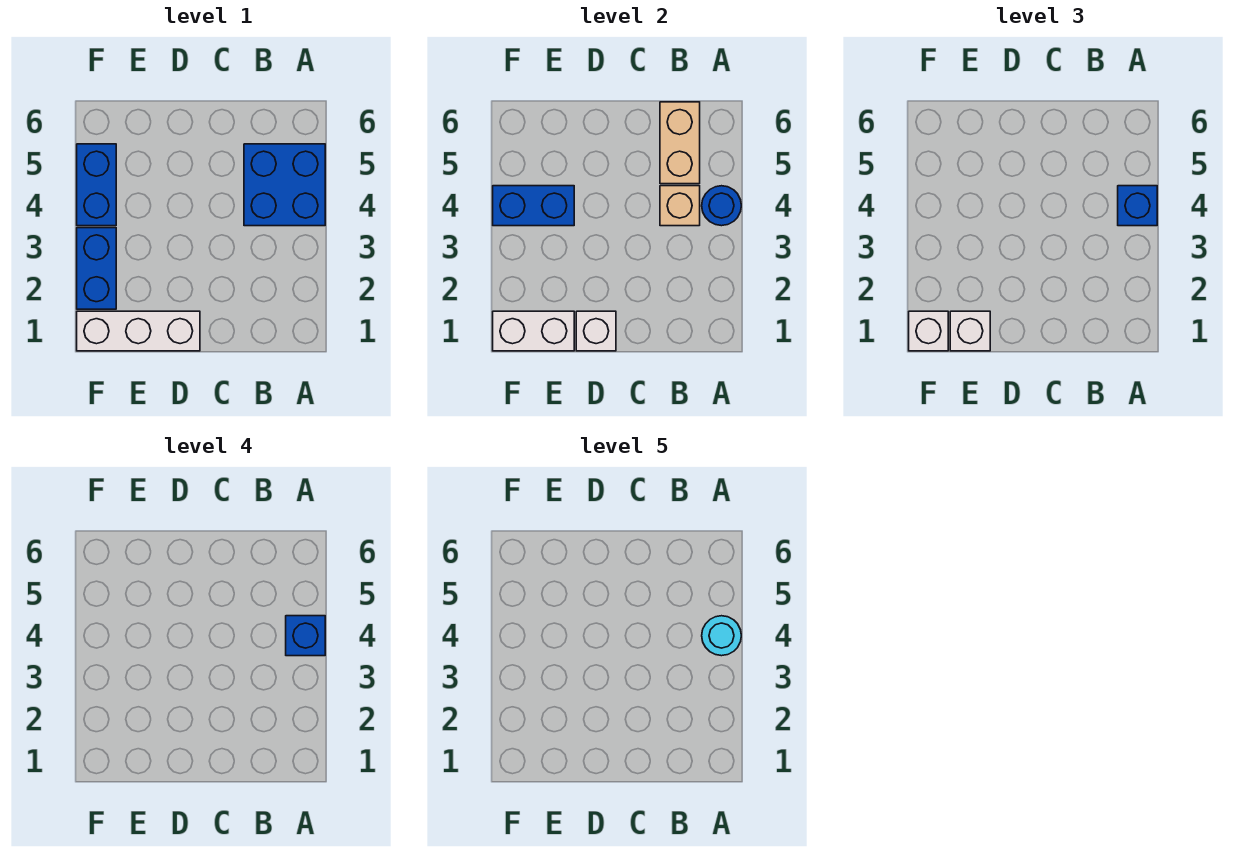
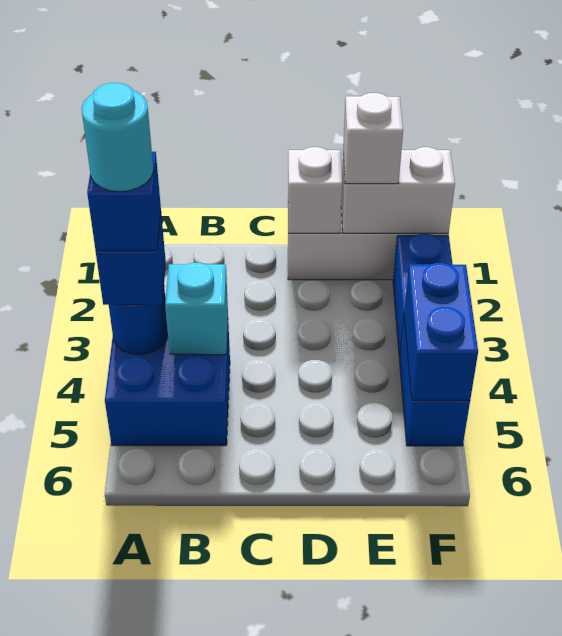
tan 1x1 brick [660,186,700,226] -> cyan 1x1 brick [165,263,228,355]
tan 1x2 brick [660,102,700,184] -> none
blue 1x2 brick [493,186,574,226] -> blue 1x2 brick turned to [404,263,478,401]
white 1x1 brick [909,311,948,351] -> none

